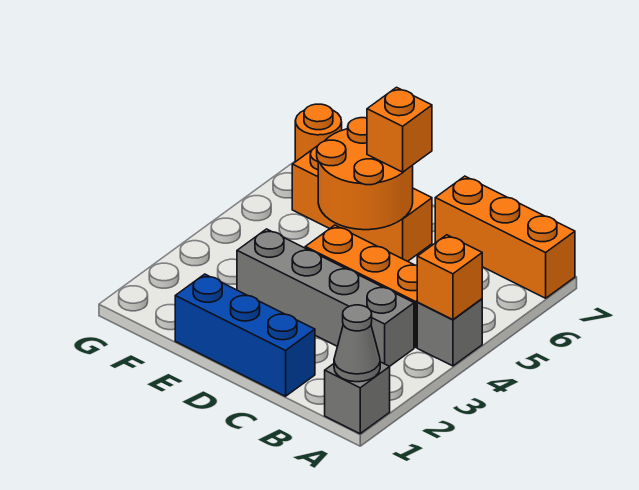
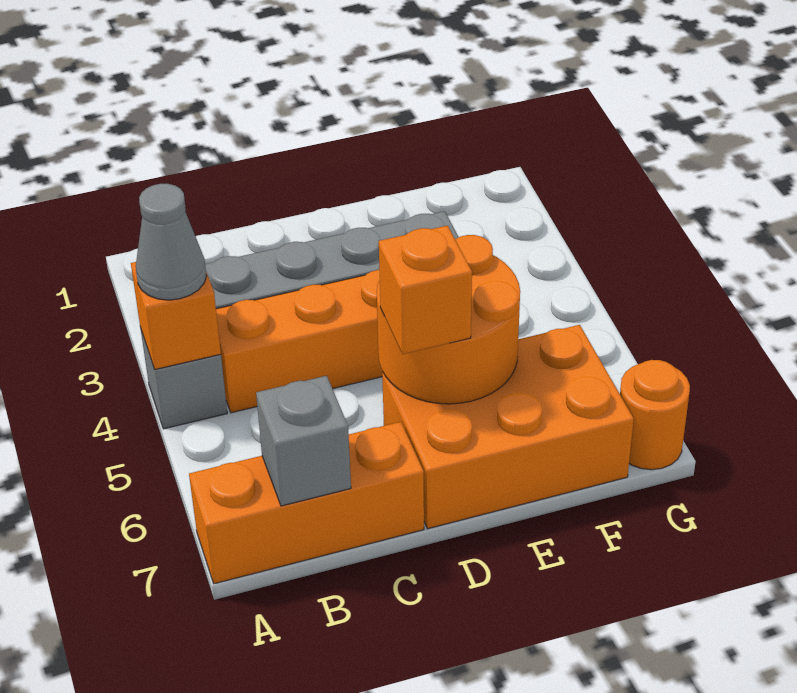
grey 1x1 brick [325,362,390,434] -> grey 1x1 brick moved to [256,376,351,506]
grey 1x1 cone [334,305,380,382] -> grey 1x1 cone moved to [136,184,206,300]
blue 1x3 brick [175,274,315,396] -> none
orange 1x3 brick [292,146,432,261] -> orange 2x3 brick [382,325,634,529]

